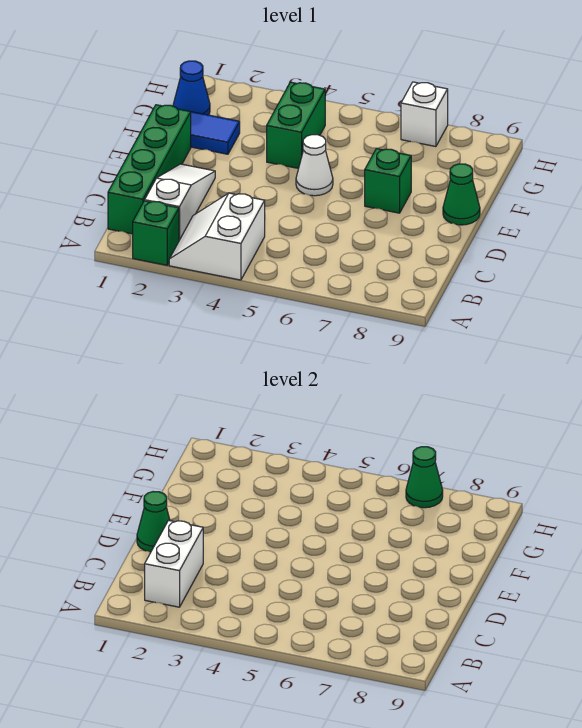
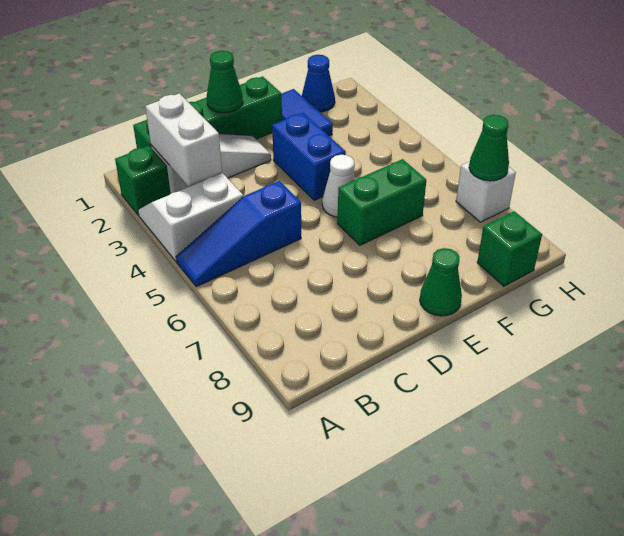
none -> blue 1x3 slope [176,181,301,287]
white 1x2 brick [145,520,203,607] -> white 1x2 brick turned to [145,93,222,186]
none -> blue 1x2 brick [272,113,346,200]
green 1x1 brick [365,149,411,213] -> green 1x1 brick moved to [477,211,542,286]
green 1x2 brick [267,82,325,168] -> green 1x2 brick moved to [338,159,426,245]

